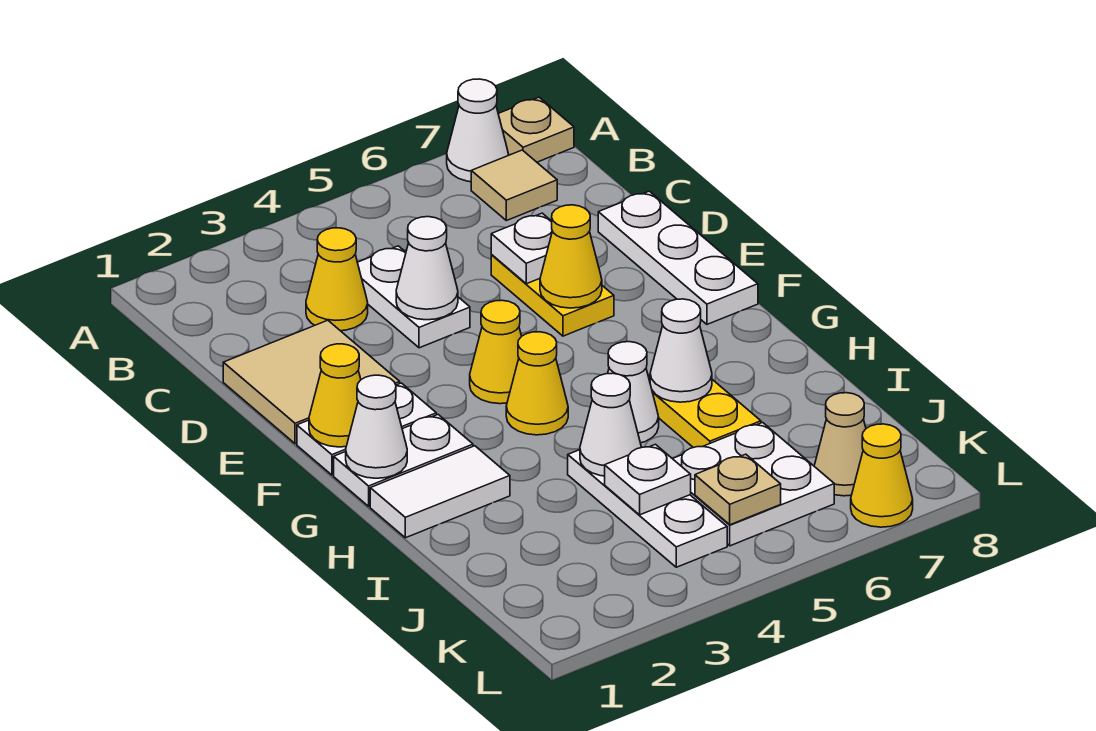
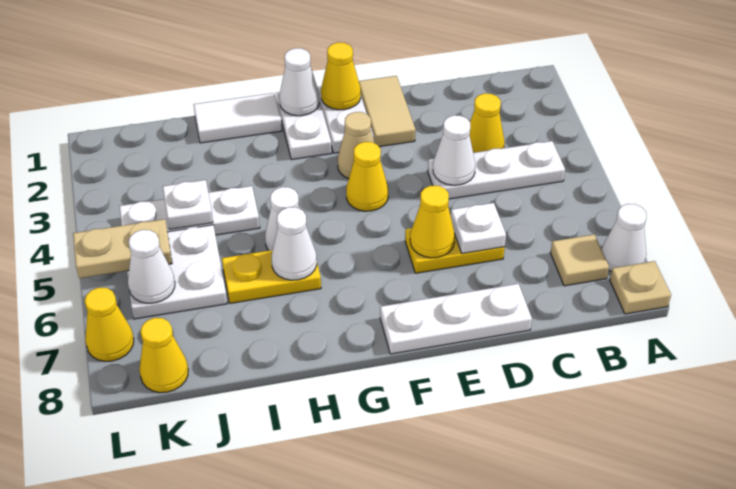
white 1x2 plate [357,246,470,348] -> white 1x3 plate [428,141,565,199]
tan 2x2 tile [223,320,400,444] -> tan 1x2 tile [359,76,416,147]
yellow 1x1 cone [506,332,568,435] -> yellow 1x1 cone moved to [139,318,188,393]
white 1x2 tile [370,446,510,538] -> white 1x2 tile turned to [194,93,282,143]
white 1x1 cone [580,373,641,476] -> white 1x1 cone moved to [128,230,175,303]
tan 1x1 plate [695,454,781,525] -> tan 1x2 plate [73,219,172,278]
tan 1x1 cone [814,393,866,496] -> tan 1x1 cone moved to [338,112,374,179]

